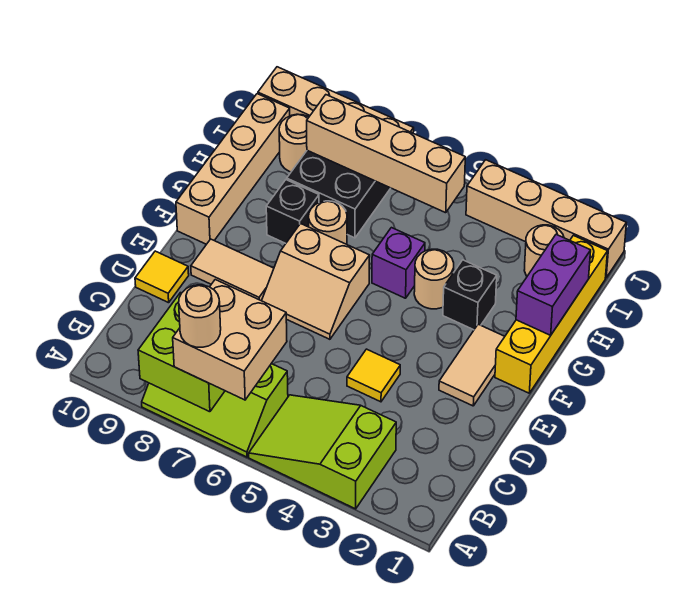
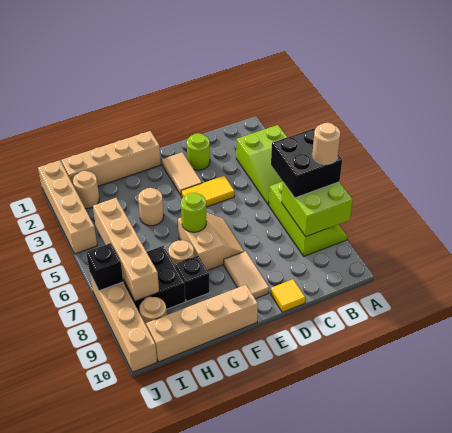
tan 2x2 brick [173,280,287,400] -> black 2x2 brick [271,128,342,198]
none -> lime 1x1 round brick [187,133,210,170]
yellow 1x1 tile [347,349,400,402] -> yellow 1x2 tile [181,176,234,207]
tan 1x2 tile [439,324,505,406] -> tan 1x2 tile turned to [162,152,202,195]
yellow 1x4 brick [495,235,608,393] -> tan 1x4 brick [61,131,161,186]
none -> lime 1x1 round brick [181,193,206,232]
purple 1x2 brick [516,235,591,335] -> none
black 1x1 brick [443,260,497,330] -> black 1x1 brick moved to [86,243,123,291]
purple 1x1 brick [372,228,425,298] -> none

